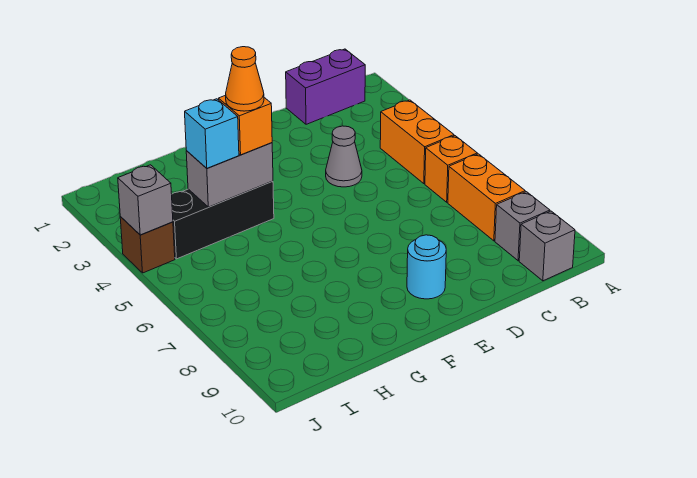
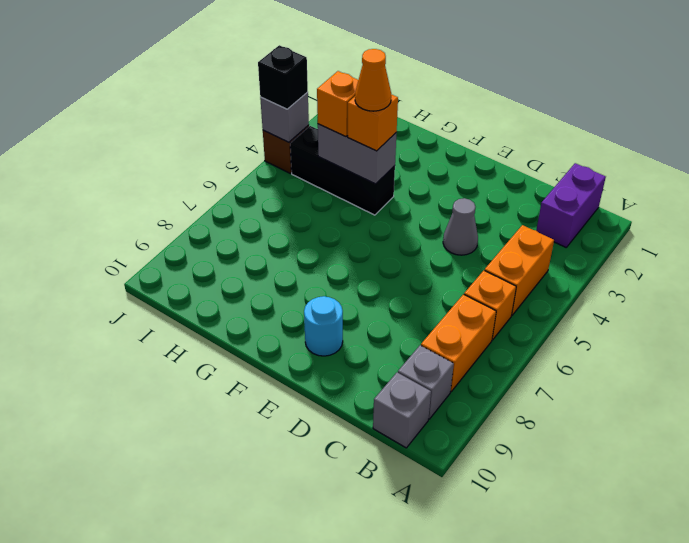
purple 1x2 brick [286,49,365,124] -> purple 1x2 brick turned to [536,163,606,247]
cyan 1x1 brick [185,99,239,168] -> orange 1x1 brick [317,71,358,137]
none -> black 1x1 brick [258,45,308,109]

